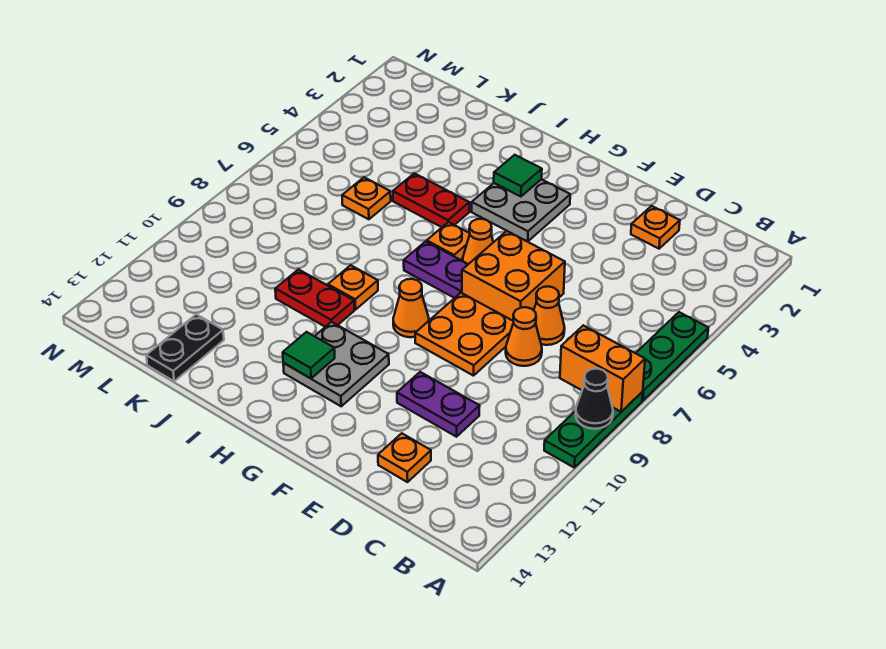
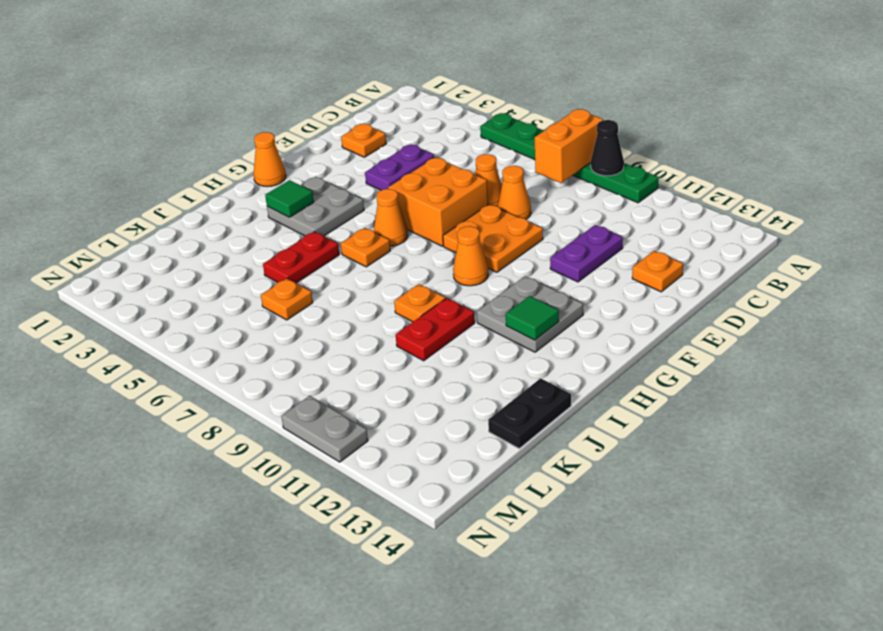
none -> orange 1x1 cone [253,132,286,187]
purple 1x2 plate [404,241,468,298] -> purple 1x2 plate moved to [365,144,434,190]
black 1x2 plate [146,314,224,381] -> black 1x2 plate turned to [488,378,571,448]
none -> grey 1x2 plate [281,396,368,462]

